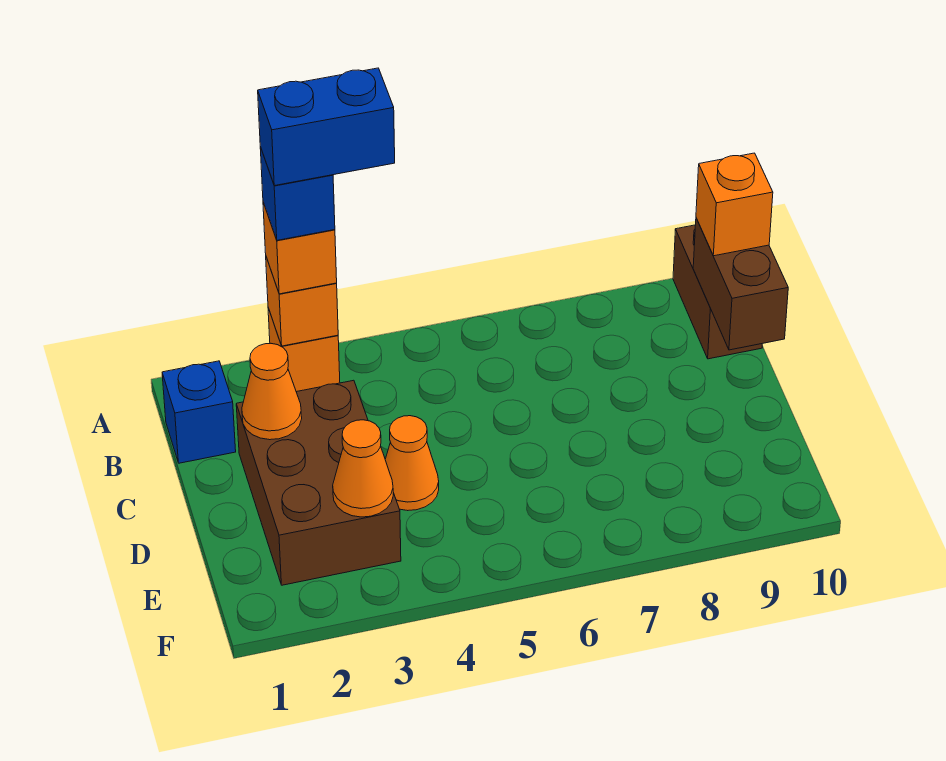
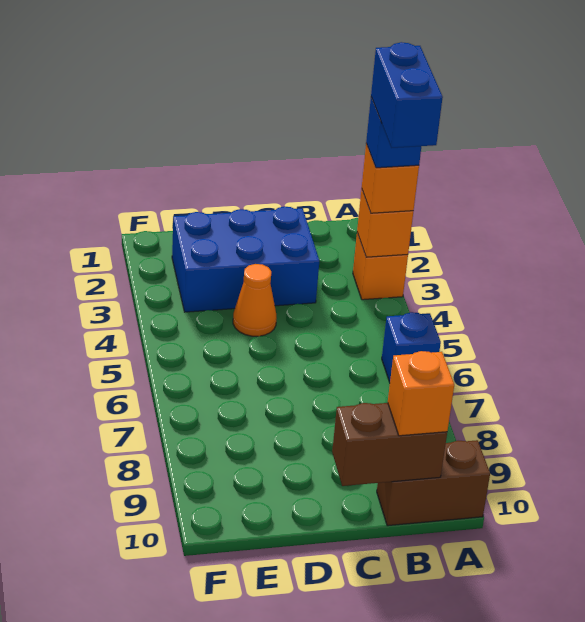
blue 1x1 brick [162,361,236,463] -> blue 1x1 brick moved to [382,312,441,382]
brown 2x3 brick [236,380,401,585] -> blue 2x3 brick [172,207,319,312]
orange 1x1 cone [242,344,302,440] -> none
orange 1x1 cone [333,420,393,517] -> none

